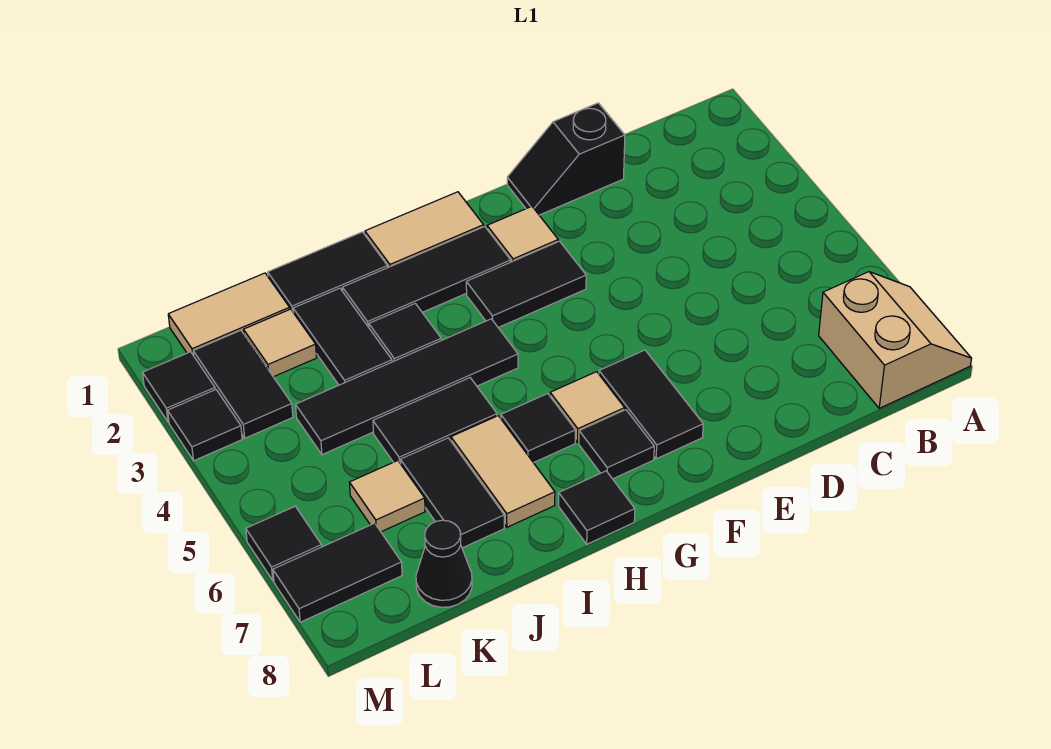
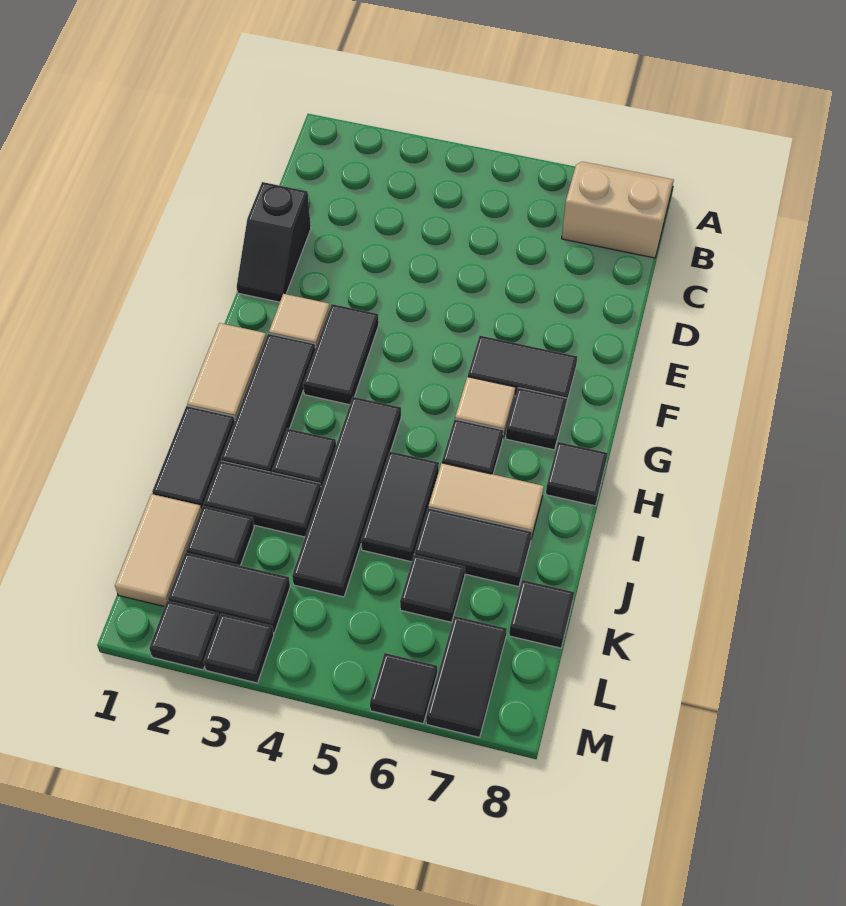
tan 1x1 tile [244,309,317,377] -> black 1x1 tile [186,506,254,565]
tan 1x1 tile [349,461,425,532] -> black 1x1 tile [400,555,465,622]
black 1x1 cone [416,520,472,607] -> black 1x1 tile [509,580,574,648]

